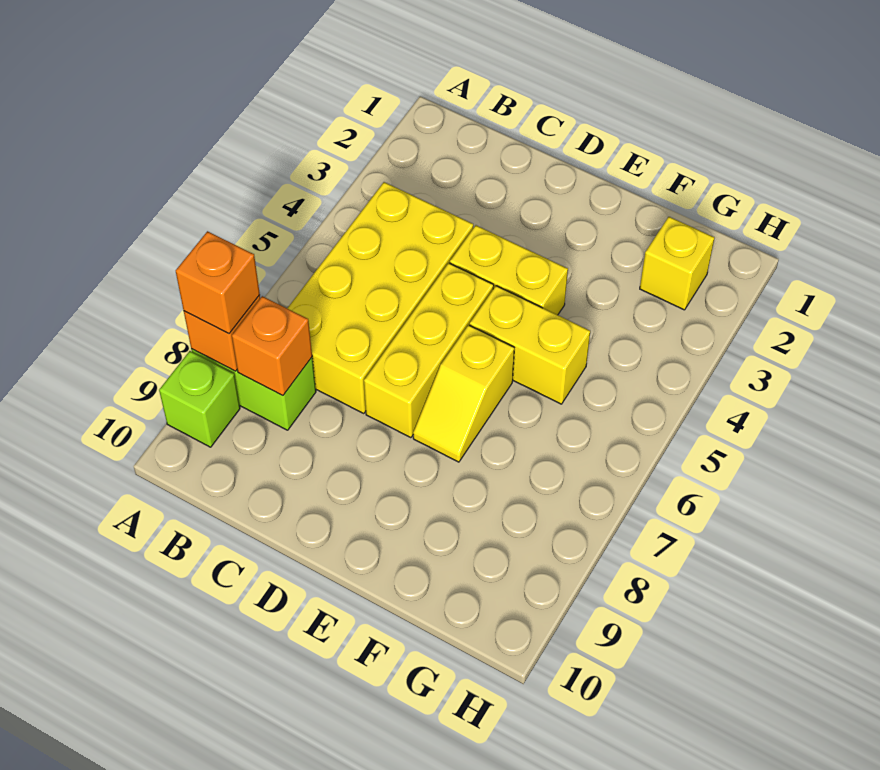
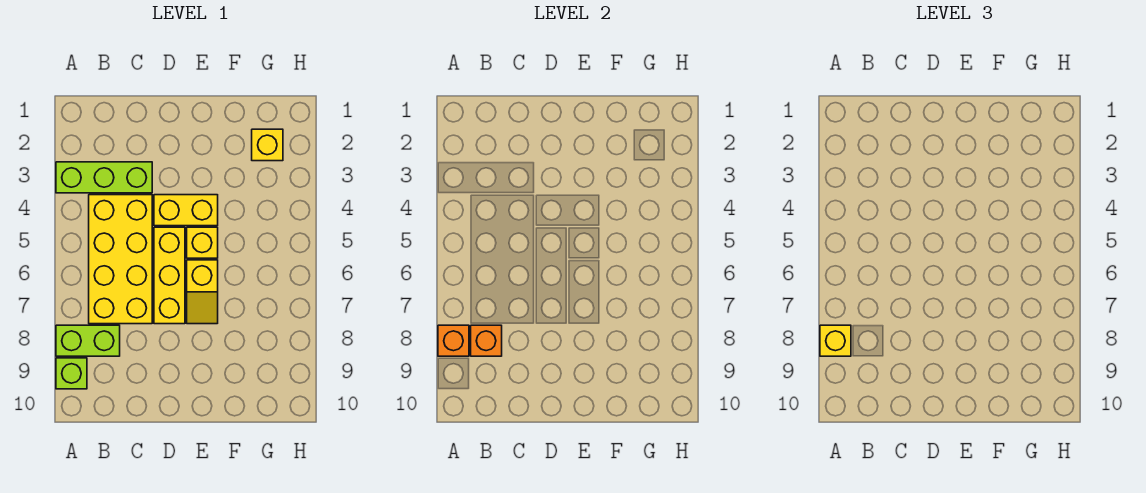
none -> lime 1x3 brick [56,162,152,193]
orange 1x1 brick [176,231,260,334] -> yellow 1x1 brick [820,325,851,356]
yellow 1x2 brick [470,286,590,404] -> yellow 1x1 brick [187,227,218,258]

